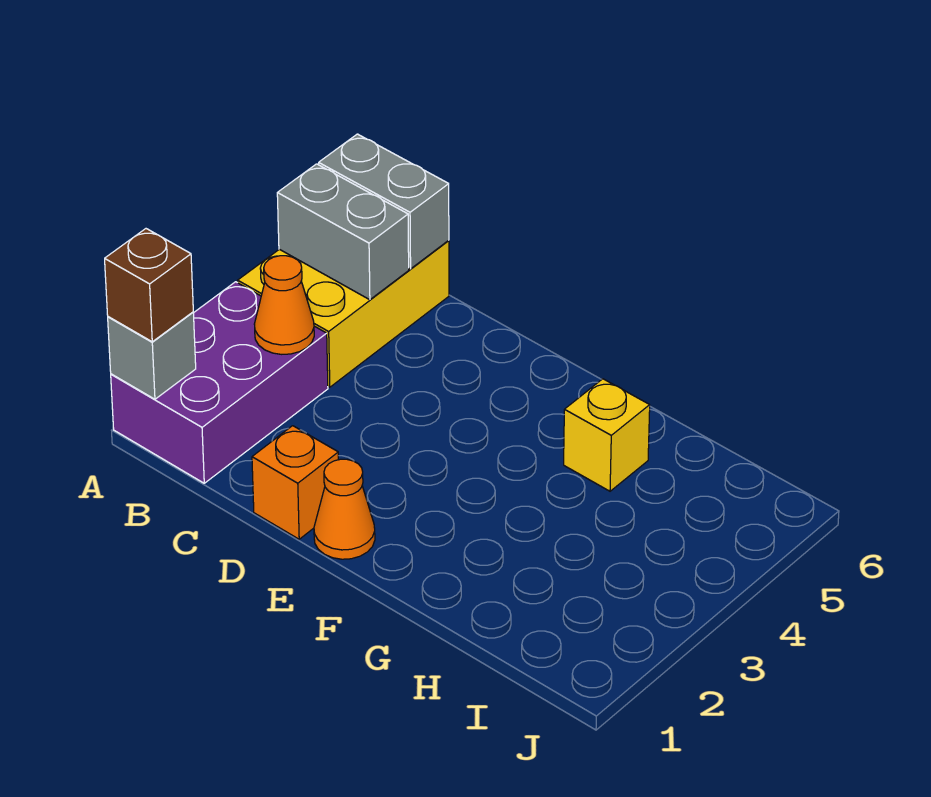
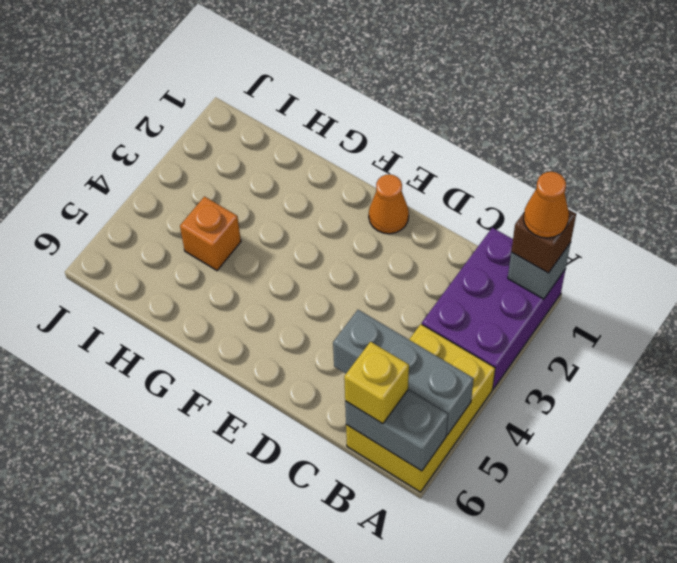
grey 1x2 brick [277,164,409,300] -> grey 1x3 brick [333,310,474,435]
orange 1x1 cone [255,256,314,354] -> orange 1x1 cone moved to [524,172,569,238]
orange 1x1 brick [252,426,338,539] -> orange 1x1 brick moved to [180,197,241,270]
yellow 1x1 brick [564,379,650,491] -> yellow 1x1 brick moved to [344,342,409,424]

